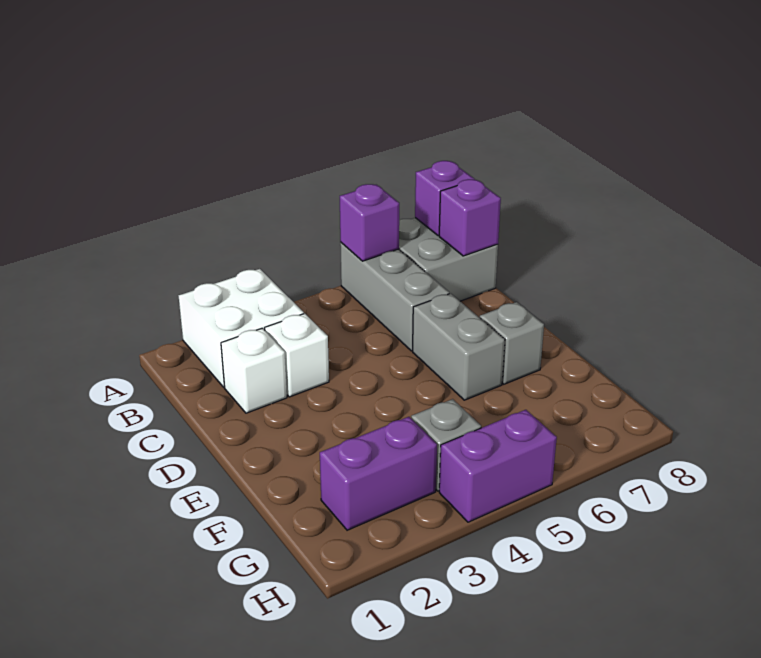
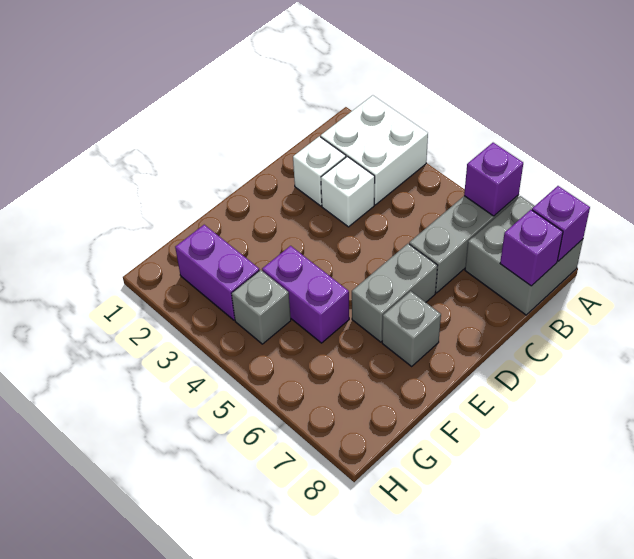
purple 1x2 brick [439,410,557,522] -> purple 1x2 brick moved to [262,246,349,343]

